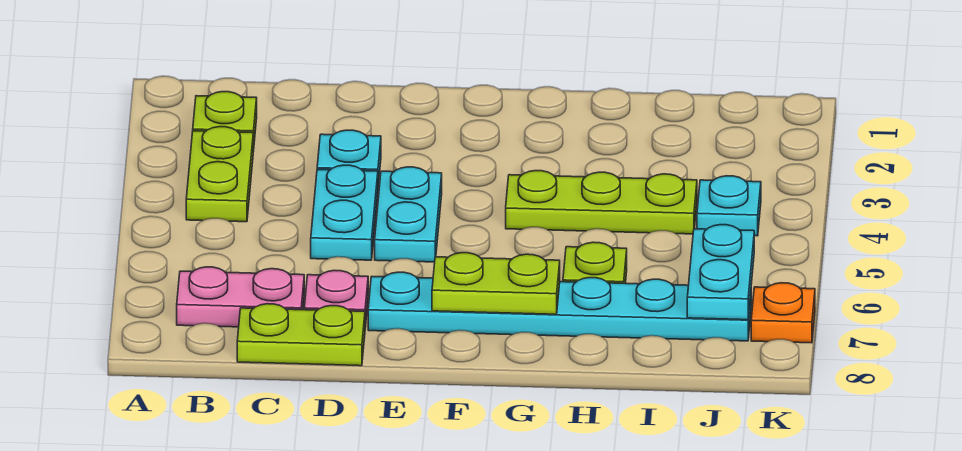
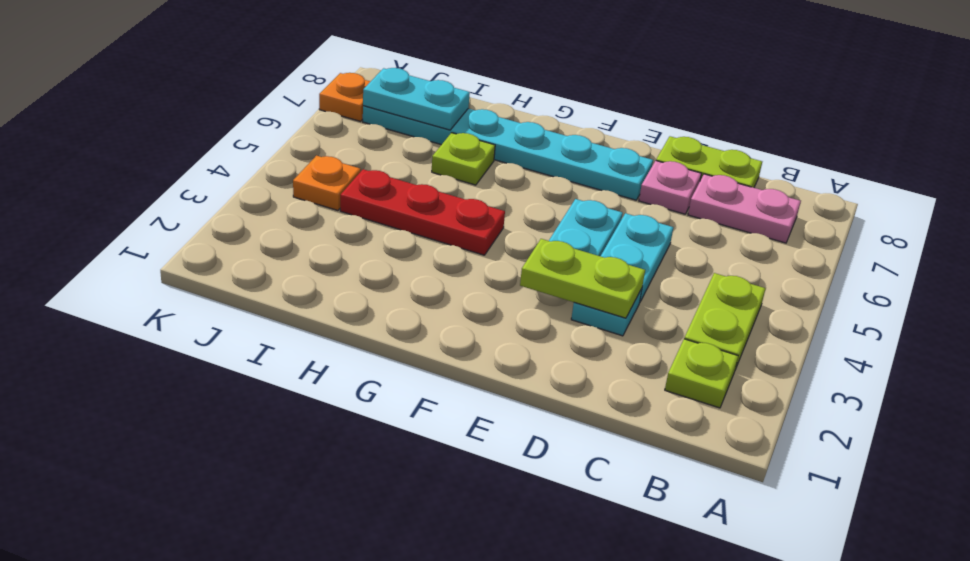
lime 1x2 plate [432,253,560,314] -> lime 1x2 plate moved to [520,239,645,318]
lime 1x3 plate [506,171,697,234] -> red 1x3 plate [340,169,505,255]
cyan 1x1 plate [697,176,761,236] -> orange 1x1 plate [293,156,361,211]
cyan 1x2 plate [687,225,754,320] -> cyan 1x2 plate turned to [363,68,470,130]

